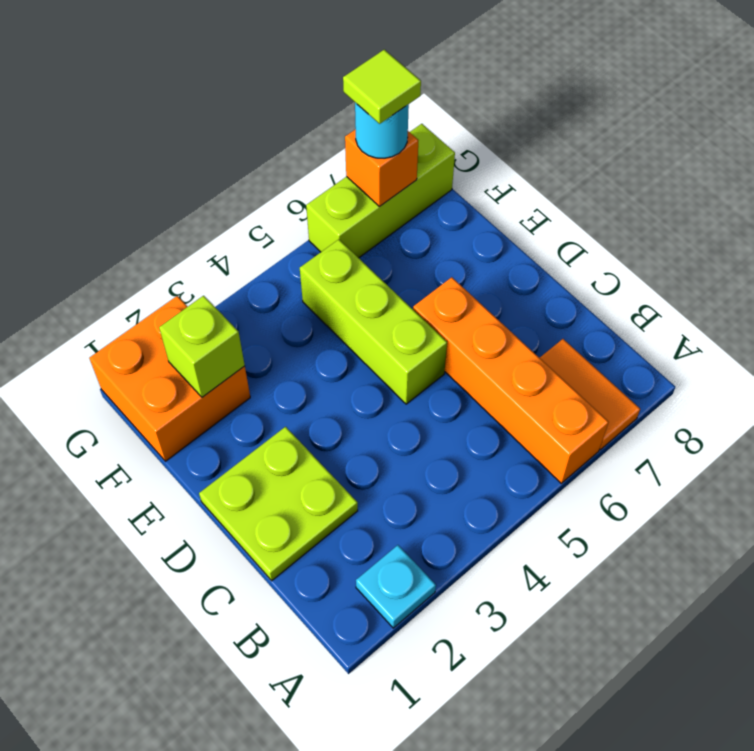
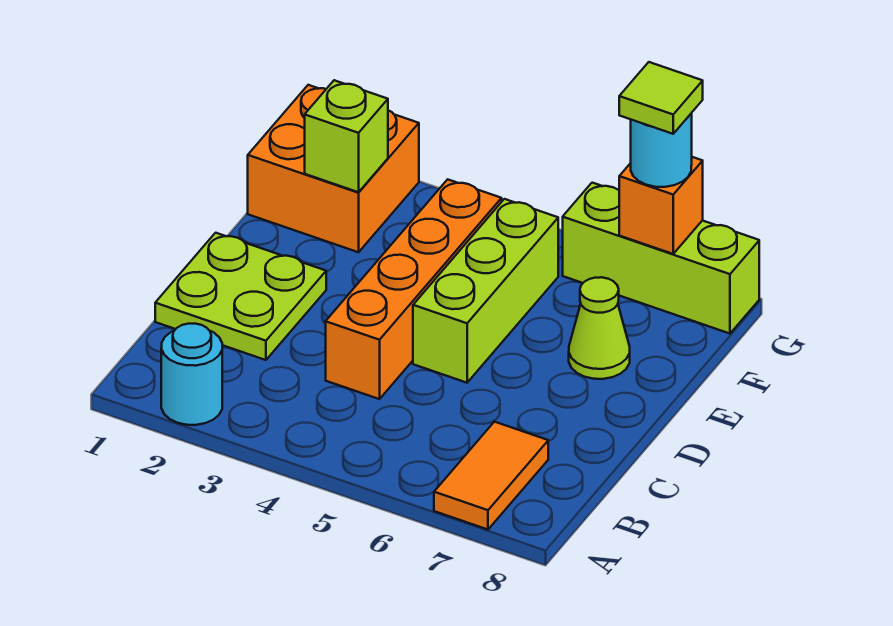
cyan 1x1 plate [356,545,436,628] -> cyan 1x1 round brick [161,323,222,425]
orange 1x4 brick [413,277,609,483] -> orange 1x4 brick moved to [326,179,502,399]
none -> lime 1x1 cone [569,277,630,379]

